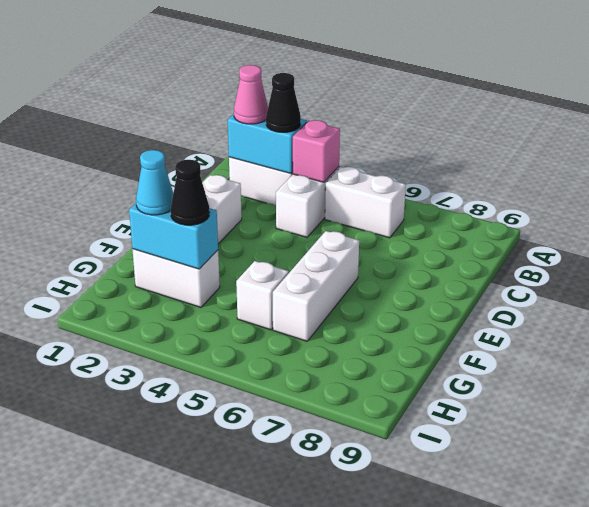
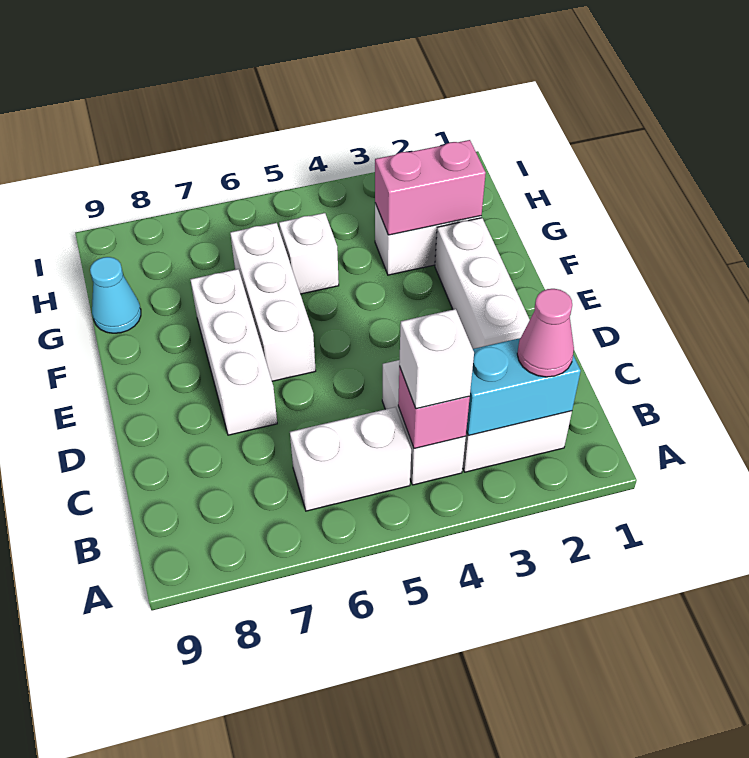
black 1x1 cone [266,73,301,132] -> none
none -> white 1x1 brick [399,309,474,409]
none -> white 1x3 brick [190,269,277,435]
cyan 1x2 brick [129,204,218,269] -> pink 1x2 brick [375,140,486,235]
cyan 1x1 cone [136,150,173,215] -> cyan 1x1 cone moved to [90,257,141,333]
black 1x1 cone [171,160,210,225] -> none

